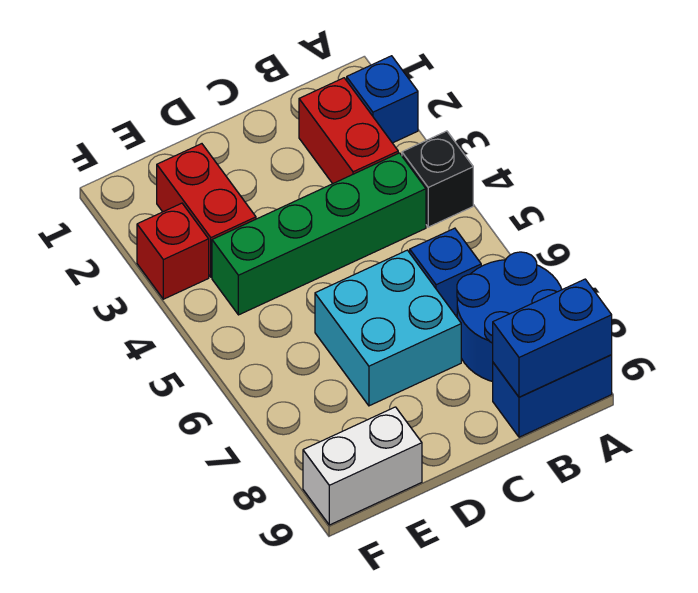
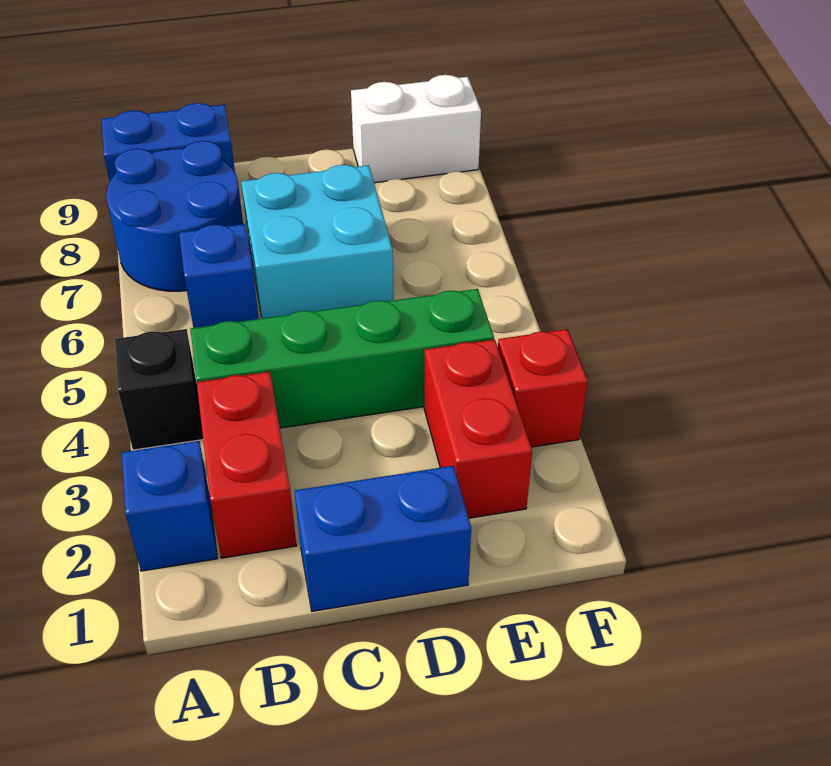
blue 1x2 brick [493,279,612,397] -> blue 1x2 brick moved to [295,466,471,611]

